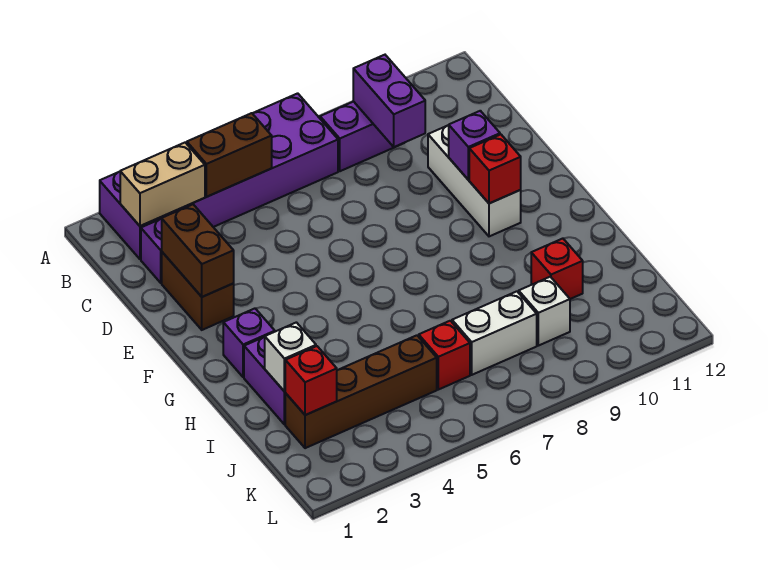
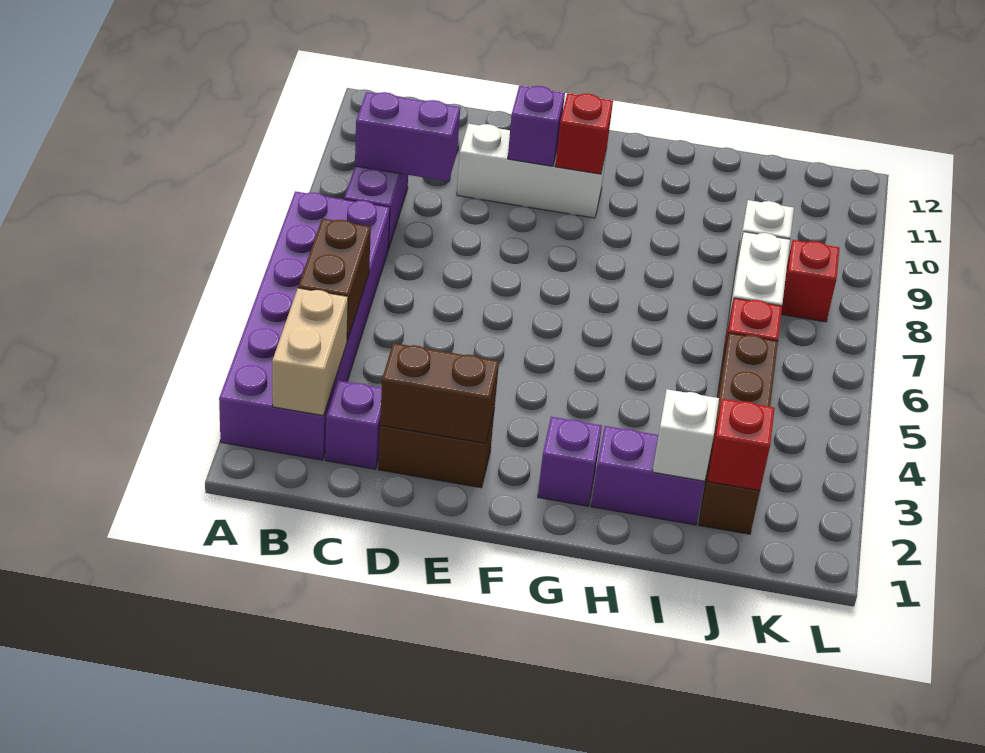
red 1x1 brick [531,239,583,299] -> red 1x1 brick moved to [781,240,840,322]

